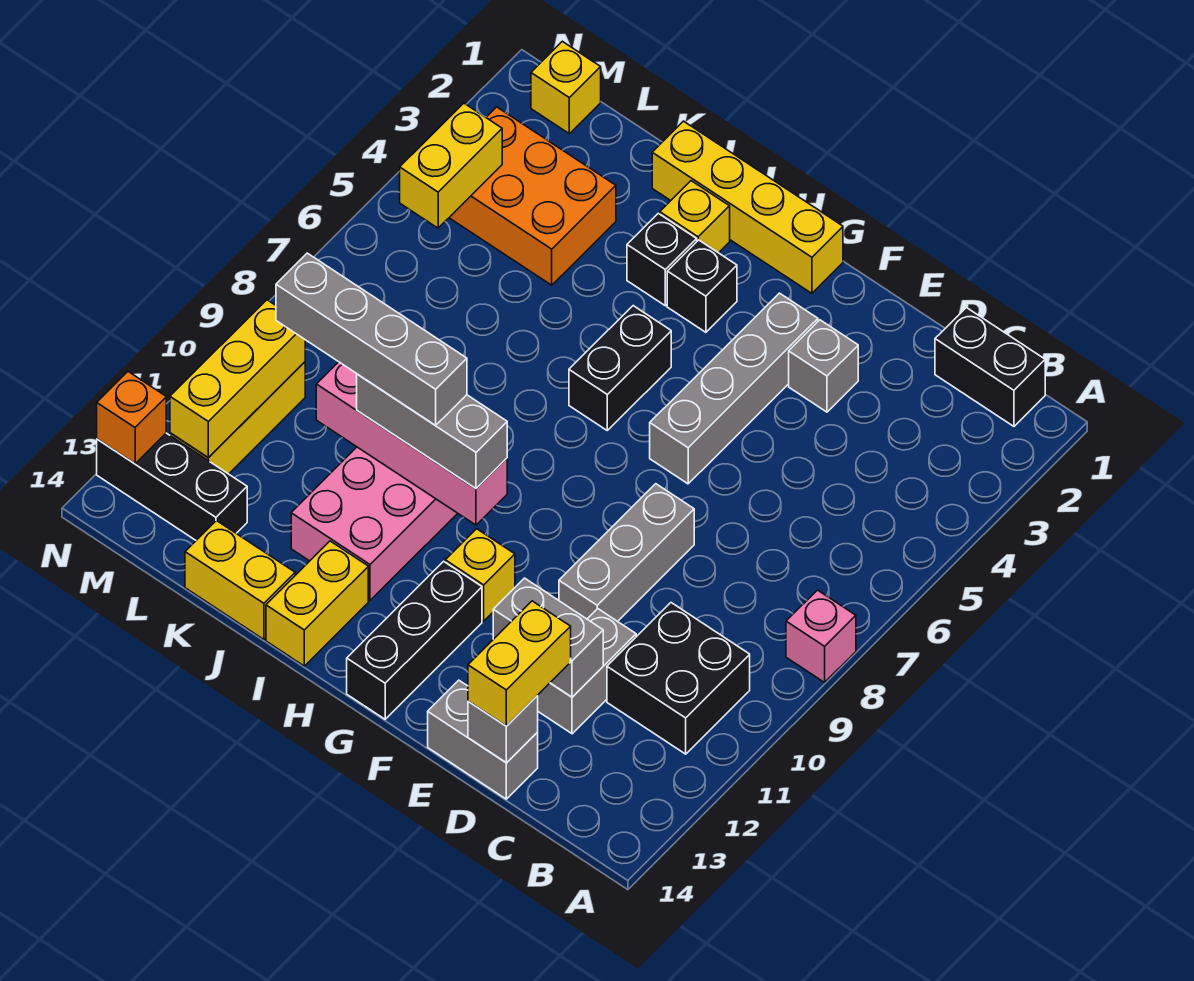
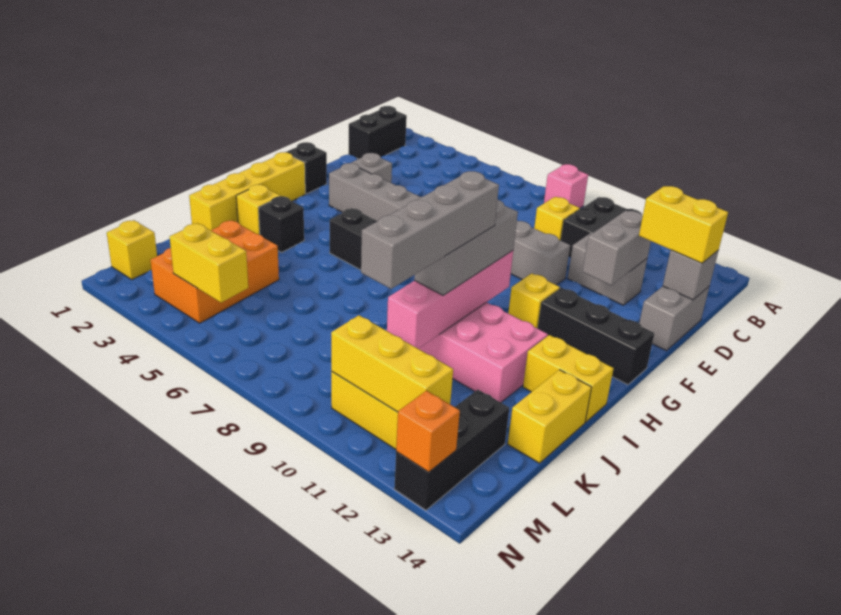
none -> yellow 1x1 brick [534,197,580,240]
black 1x1 brick [667,240,737,332] -> black 1x1 brick moved to [287,142,327,194]

